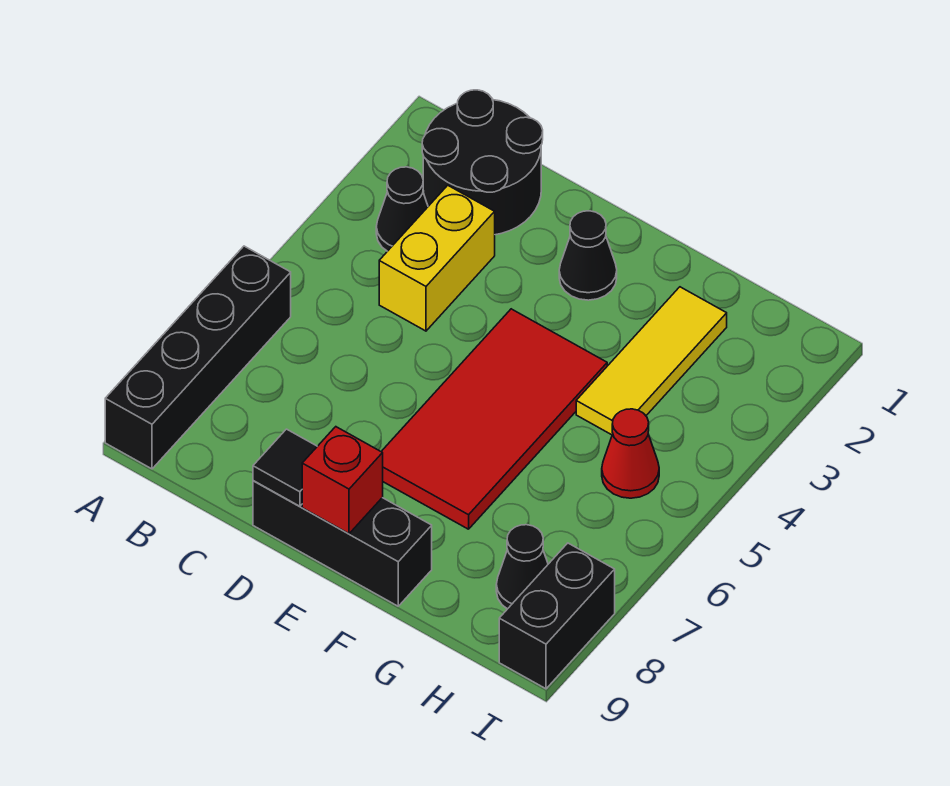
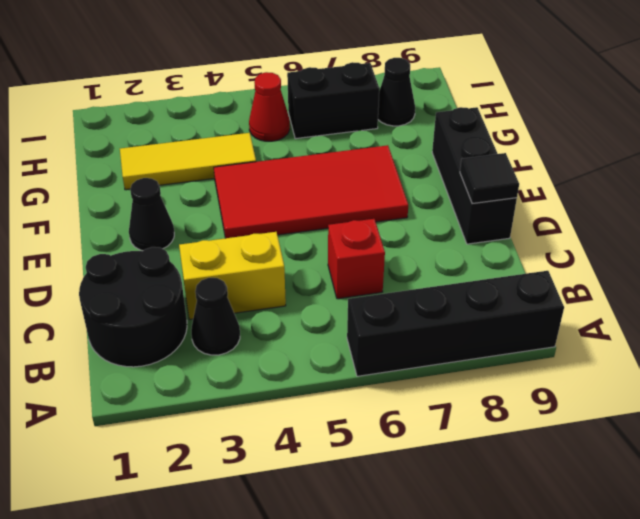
red 1x1 brick [302,427,383,534] -> red 1x1 brick moved to [328,219,385,299]
black 1x2 brick [499,543,615,689] -> black 1x2 brick moved to [287,62,379,139]

